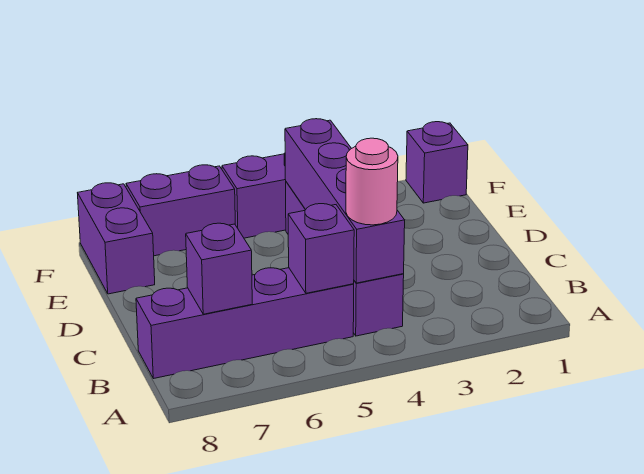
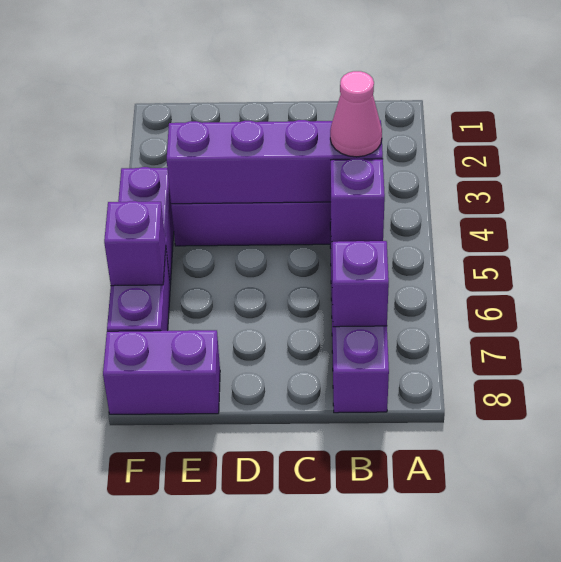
pink 1x1 round brick [346,138,398,225] -> pink 1x1 cone [330,71,382,157]
purple 1x1 brick [406,122,468,203] -> purple 1x1 brick moved to [104,201,166,286]

